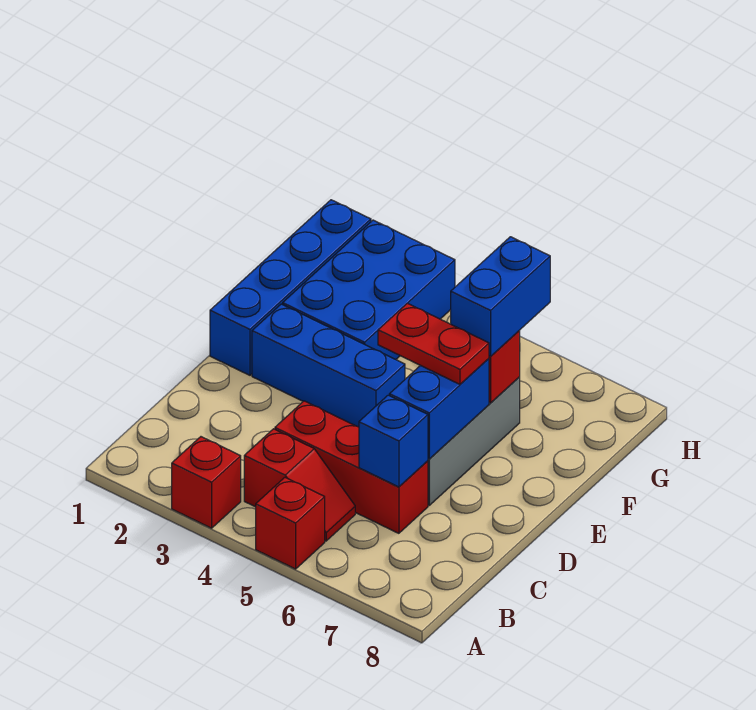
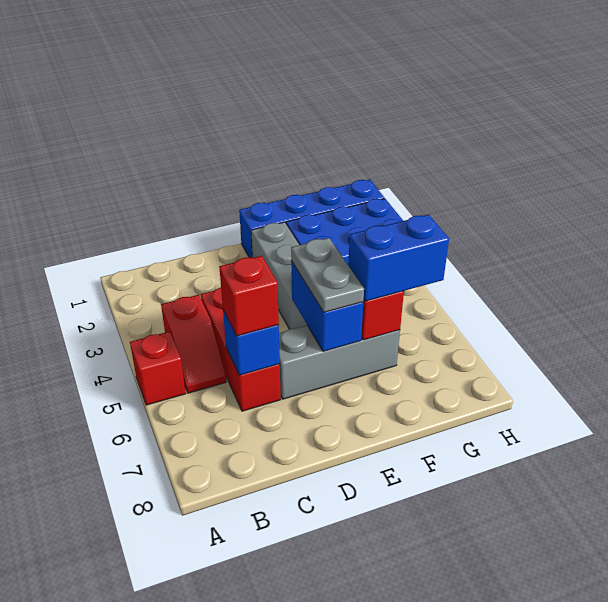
red 1x1 brick [172,437,241,528] -> red 1x1 brick moved to [219,256,279,336]
blue 1x2 brick [389,359,489,459] -> blue 1x2 brick turned to [291,261,363,352]
blue 1x3 brick [252,304,405,427] -> grey 1x3 brick [251,222,307,329]
red 1x2 plate [378,303,489,384] -> grey 1x2 plate [291,238,364,312]

